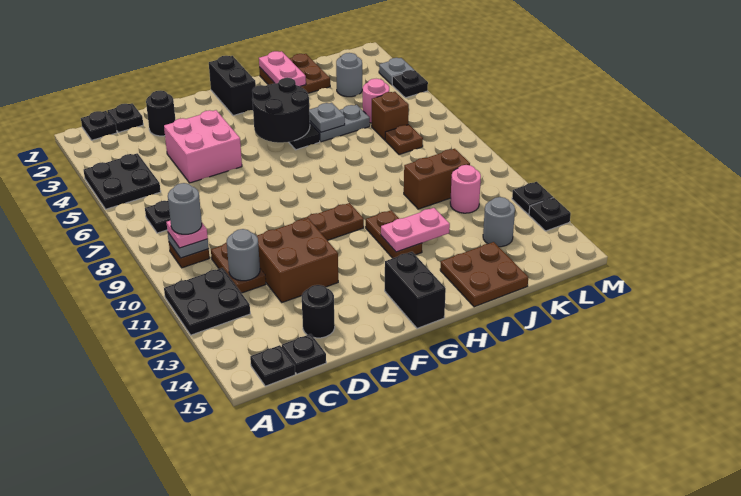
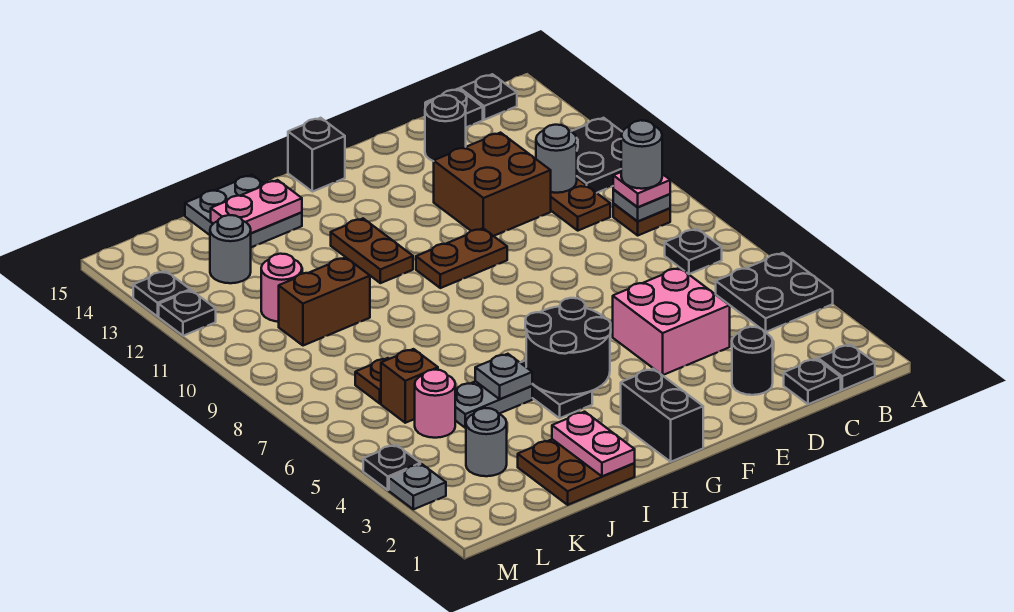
black 1x2 brick [385,252,446,328] -> black 1x1 brick [288,118,345,192]
pink 1x2 plate [381,208,450,252] -> pink 1x2 plate moved to [211,180,302,233]
brown 2x2 plate [440,242,528,307] -> grey 2x2 plate [185,175,302,247]

